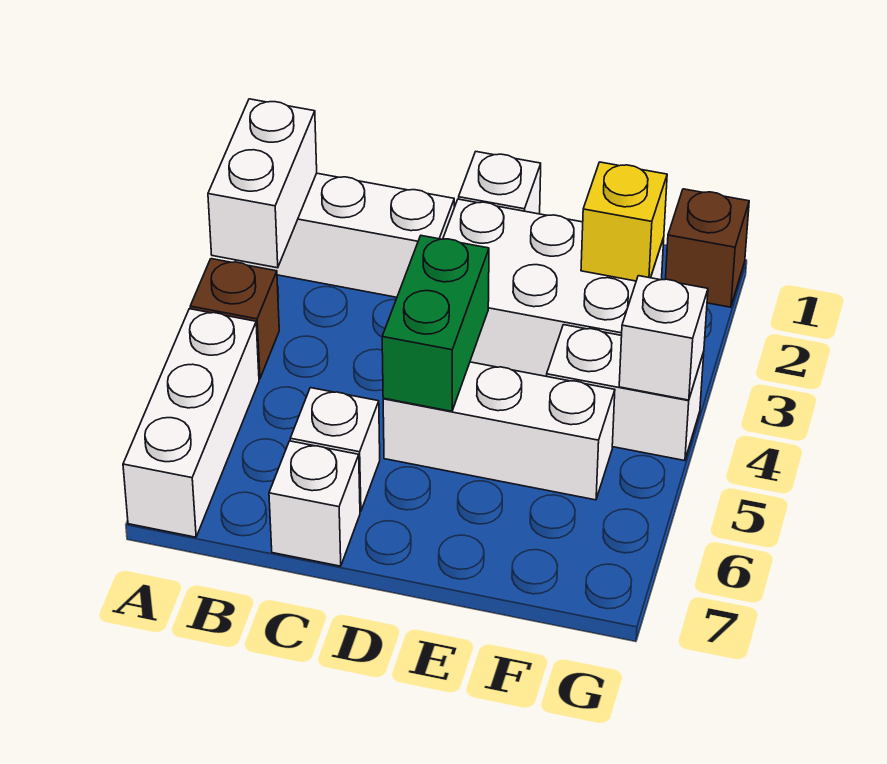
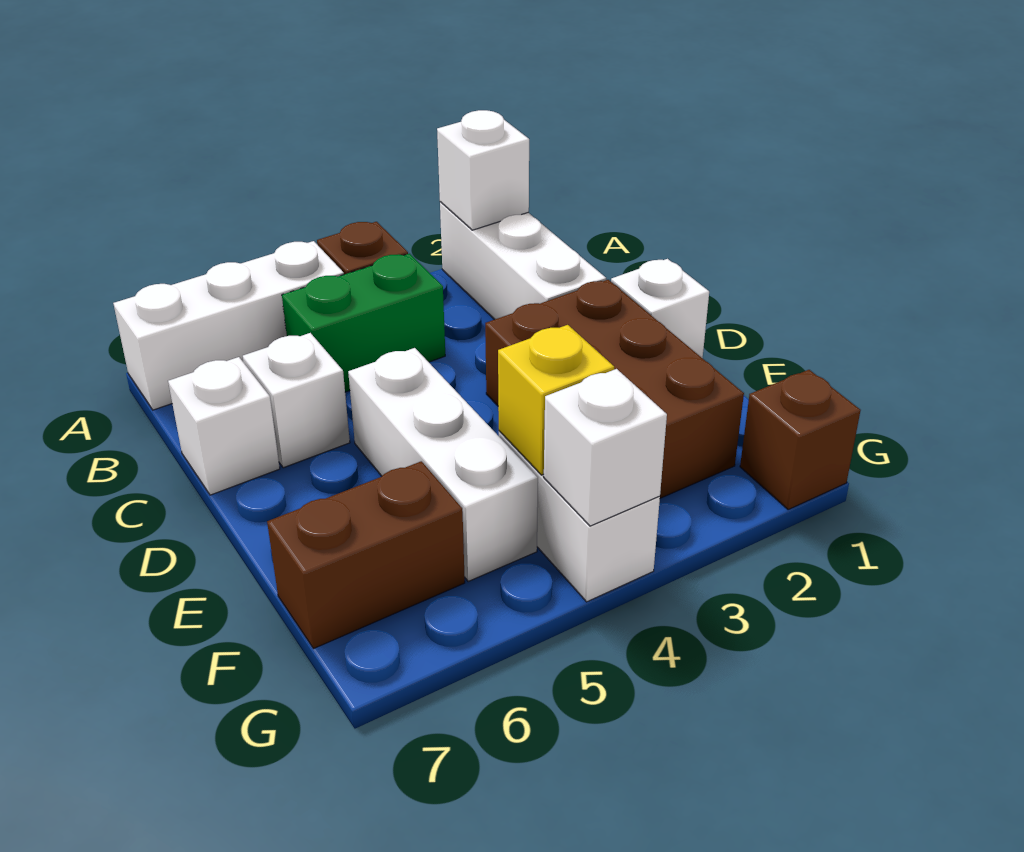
white 1x2 brick [208,99,317,268] -> white 1x1 brick [437,110,529,230]
white 2x3 brick [443,199,664,376] -> brown 2x3 brick [485,280,744,498]
green 1x2 brick [382,236,489,411] -> green 1x2 brick moved to [282,254,445,392]
yellow 1x1 brick [581,162,667,281] -> yellow 1x1 brick moved to [498,325,614,475]
none -> brown 1x2 brick [267,461,465,649]

